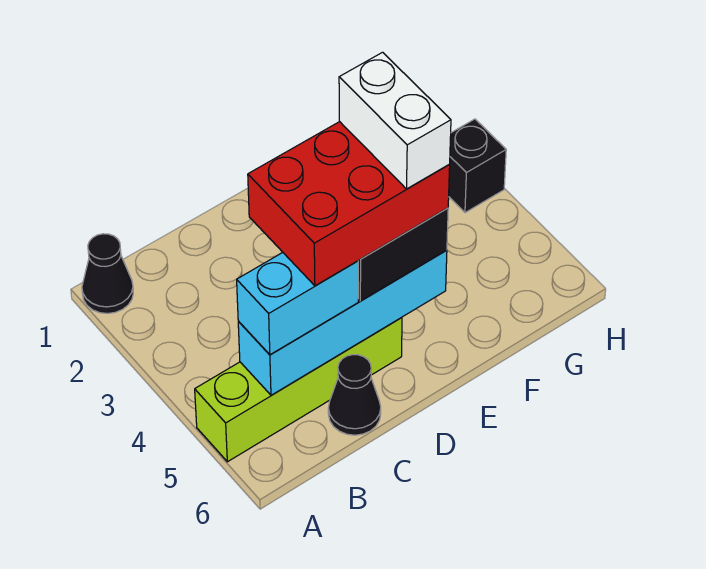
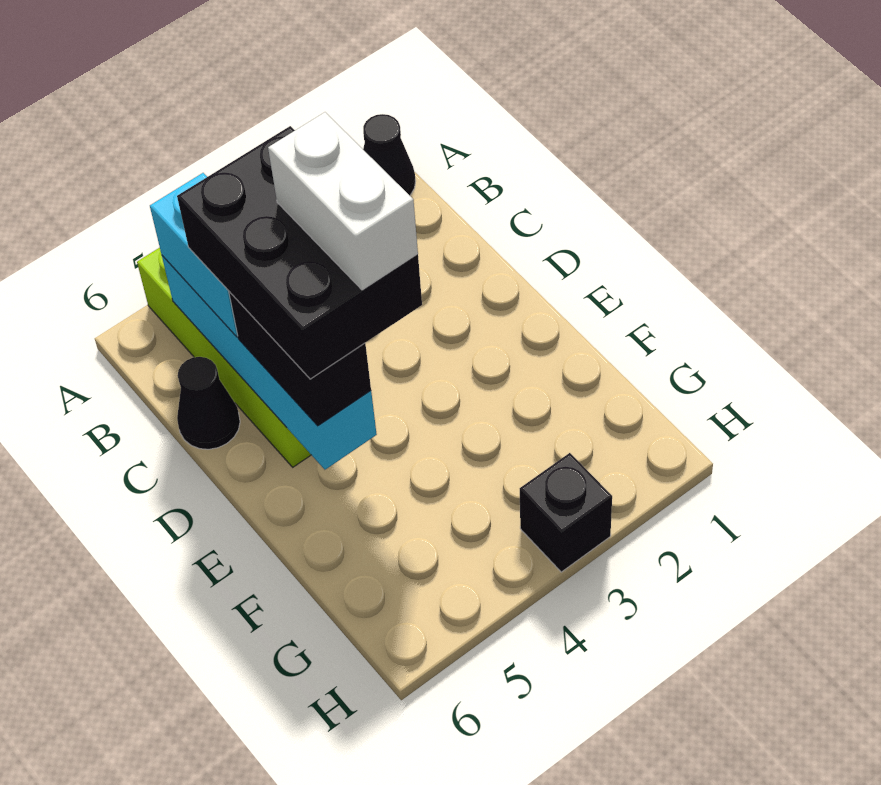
red 2x3 brick [248,122,450,286] -> black 2x3 brick [177,126,422,379]
white 1x2 brick [339,52,451,189] -> white 1x2 brick turned to [268,112,418,290]

